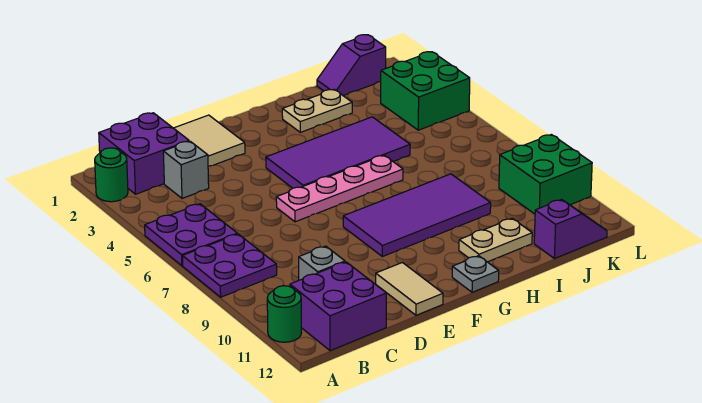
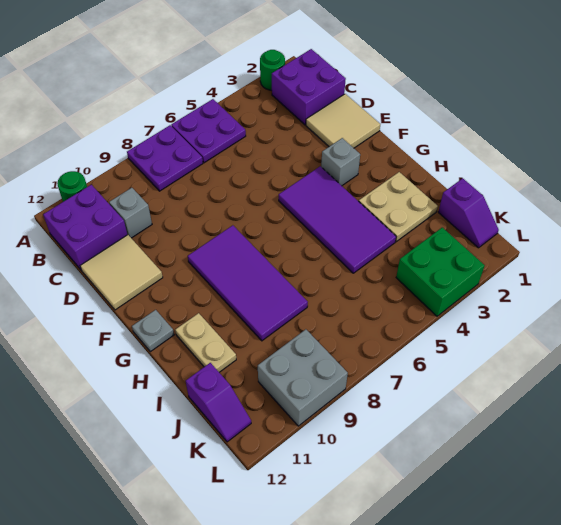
grey 1x1 brick [163,141,209,198] -> grey 1x1 brick moved to [321,138,360,186]
pink 1x4 plate [276,155,403,222] -> none
tan 1x2 tile [376,263,443,315] -> tan 2x2 tile [80,235,163,310]
tan 1x2 plate [282,89,352,132] -> tan 2x2 plate [359,172,438,242]
purple 1x2 slope [317,35,386,96] -> purple 1x2 slope turned to [438,178,499,248]
green 2x2 brick [499,135,592,214] -> grey 2x2 brick [258,329,348,426]

